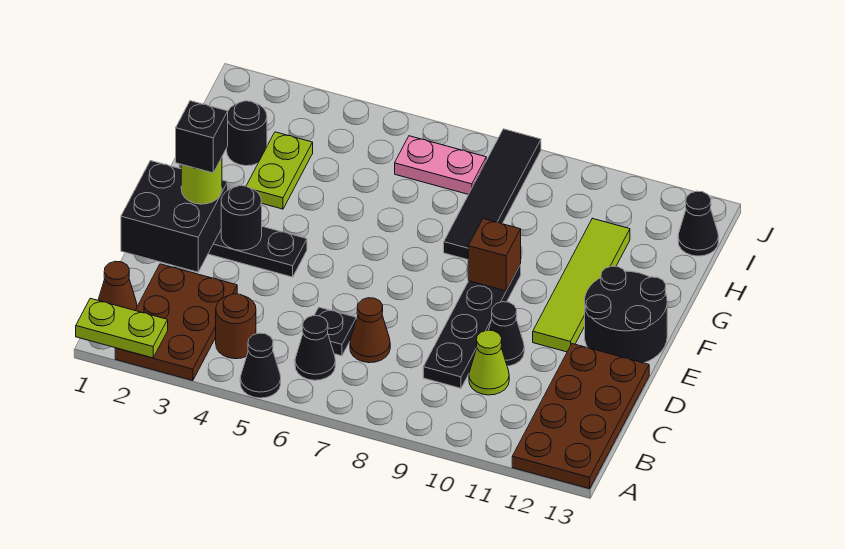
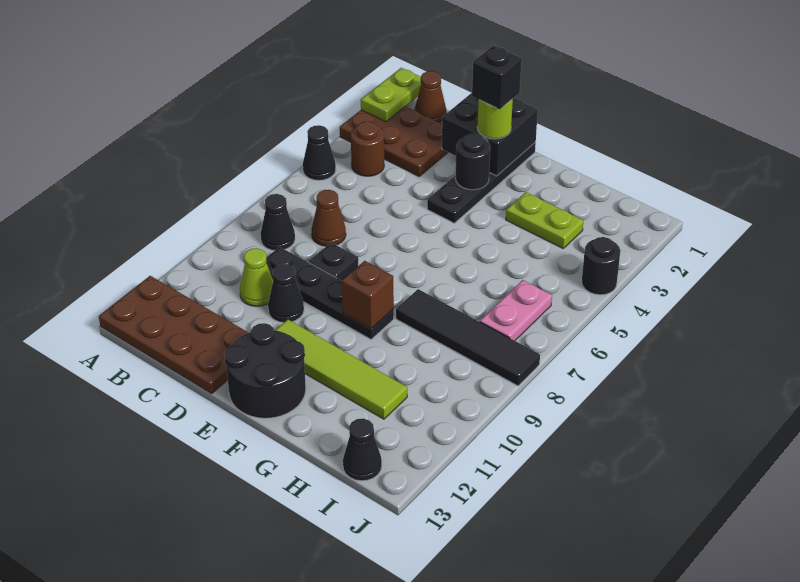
black 1x1 cone [295,316,335,380] -> black 1x1 cone moved to [261,194,295,250]
black 1x1 plate [314,307,356,356] -> black 1x1 plate moved to [309,243,358,281]
black 1x1 round brick [227,101,267,166] -> black 1x1 round brick moved to [582,237,620,295]

